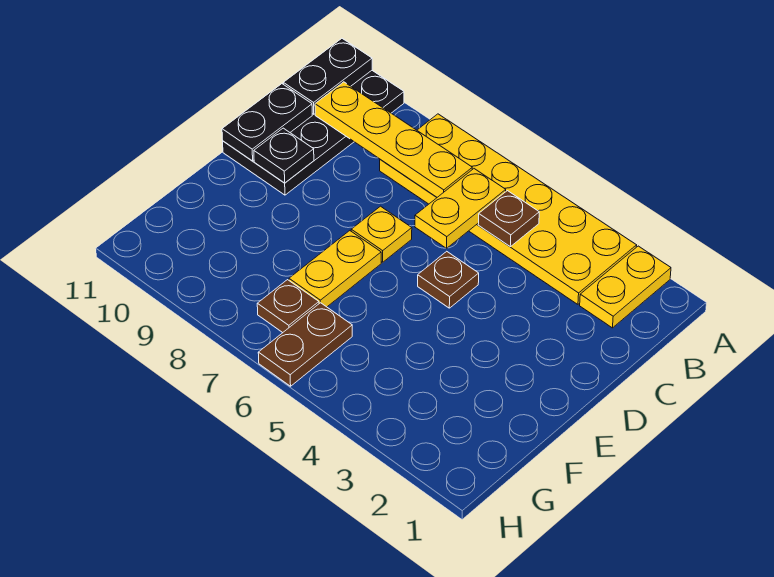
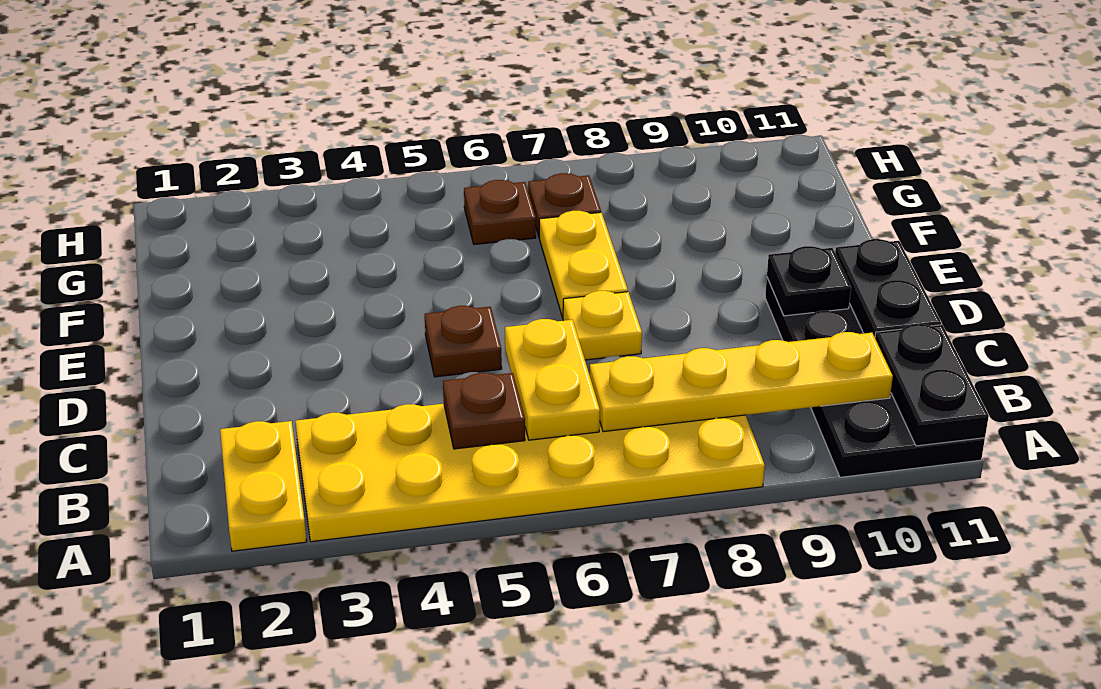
brown 1x2 plate [258,303,352,386] -> brown 1x1 plate [464,180,536,245]

